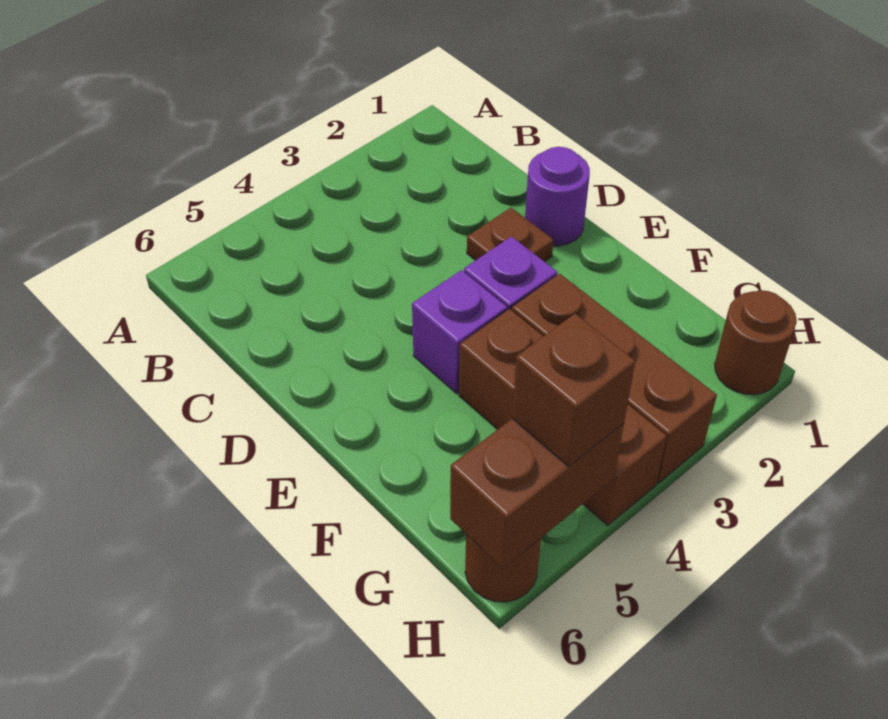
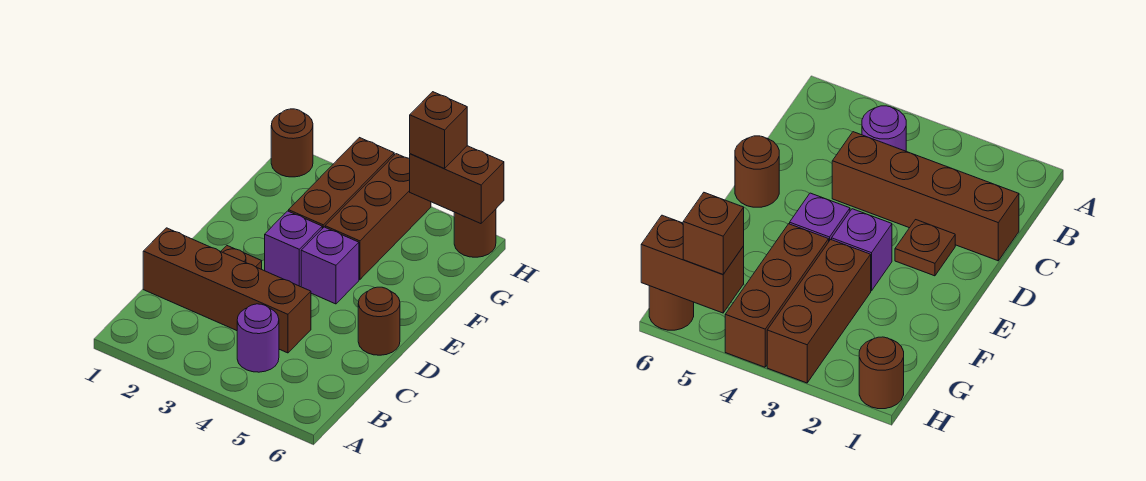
none -> brown 1x4 brick [143,228,311,353]
purple 1x1 round brick [525,147,590,246] -> purple 1x1 round brick moved to [237,304,279,372]
none -> brown 1x1 round brick [358,287,400,355]

